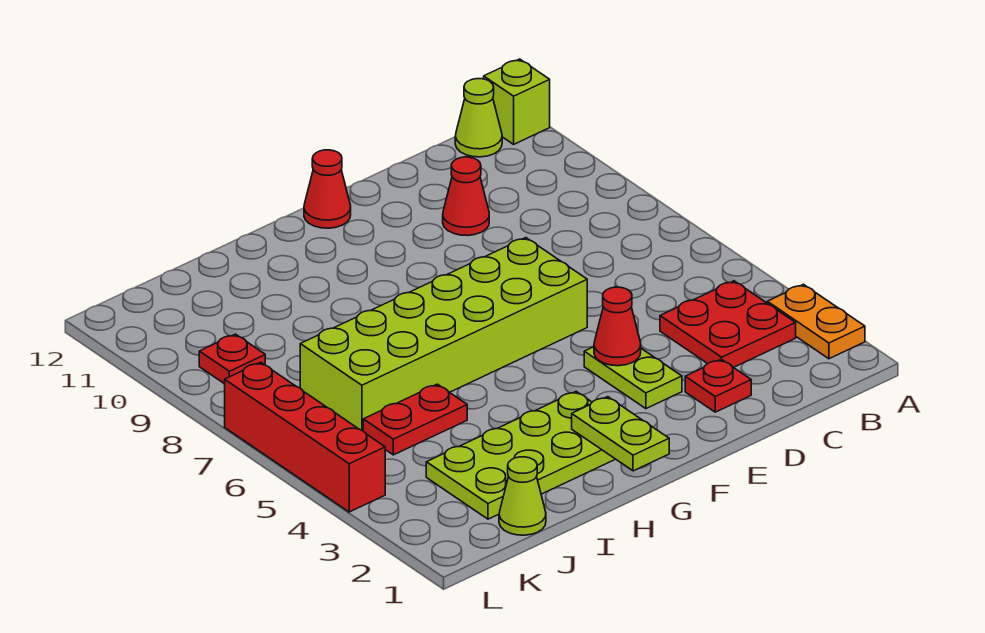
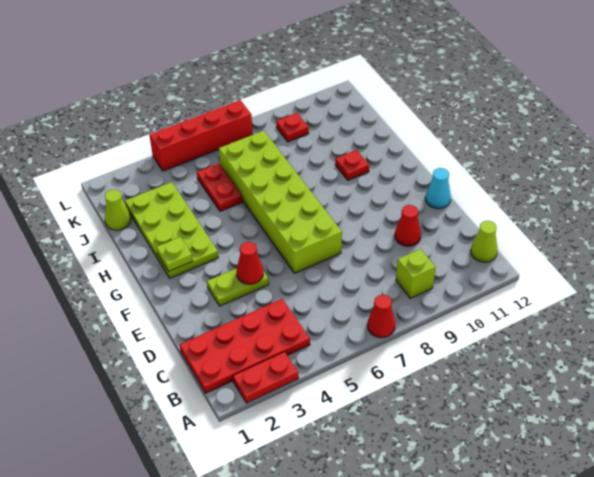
orange 1x2 plate [767,284,865,359] -> red 1x2 plate [233,352,299,403]
lime 1x1 brick [484,59,550,144] -> lime 1x1 brick moved to [396,249,436,298]
red 2x2 plate [660,281,796,368] -> red 2x4 plate [180,299,310,393]
red 1x1 plate [685,359,751,412] -> red 1x1 plate moved to [335,150,369,180]
none -> cyan 1x1 cone [425,168,451,209]
red 1x1 cone [304,150,351,228] -> red 1x1 cone moved to [367,295,395,338]
lime 1x2 plate [572,397,669,471] -> lime 1x1 plate [157,237,193,271]

